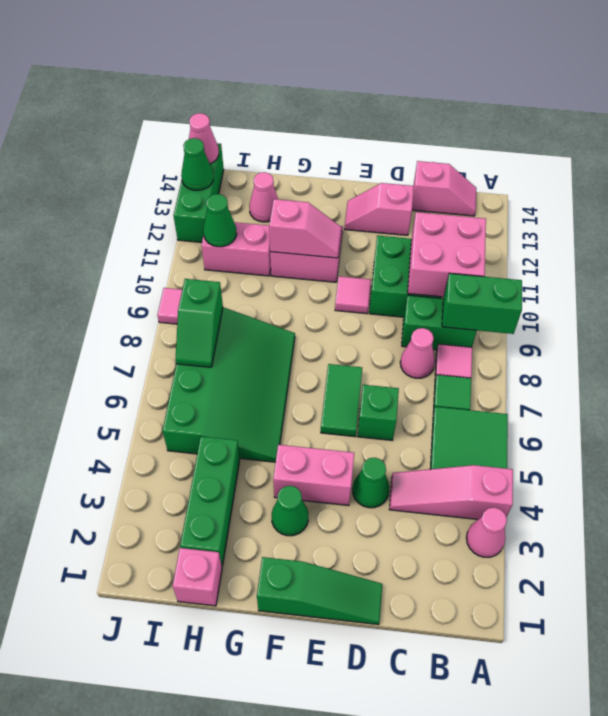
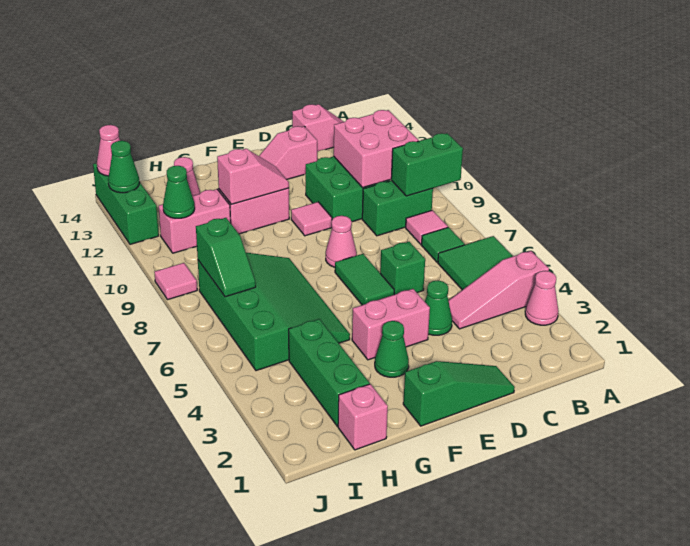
pink 1x1 cone [400,328,435,378] -> pink 1x1 cone moved to [326,216,357,267]

